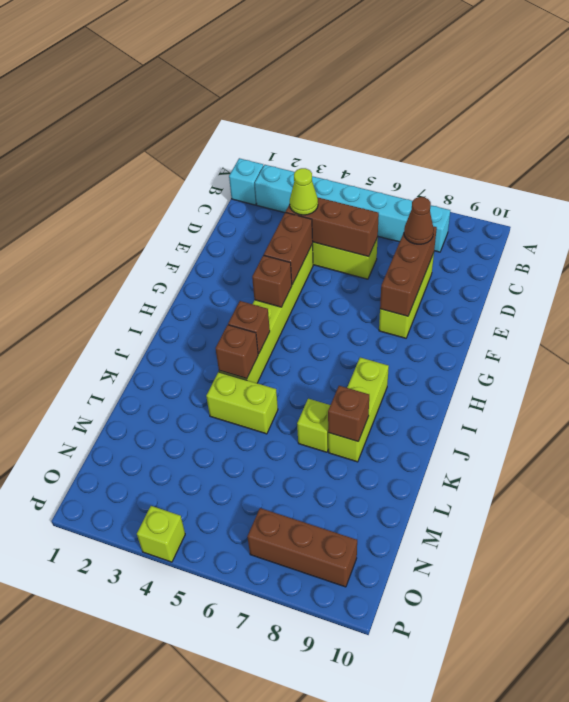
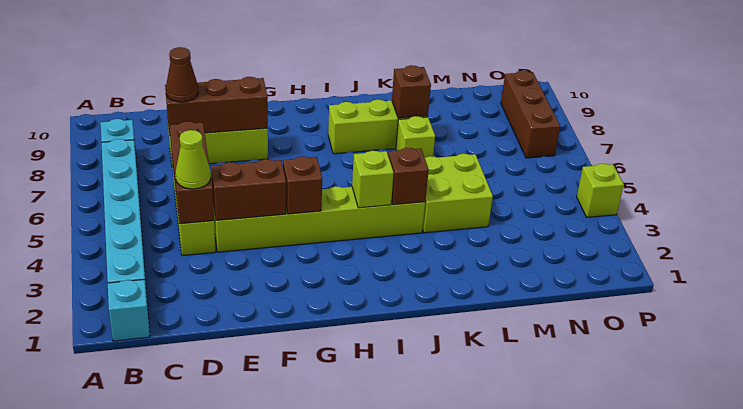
brown 1x1 brick [228,301,270,354] -> lime 1x1 brick [352,151,394,208]
lime 1x2 brick [206,372,278,434] -> lime 2x2 brick [423,154,493,233]

